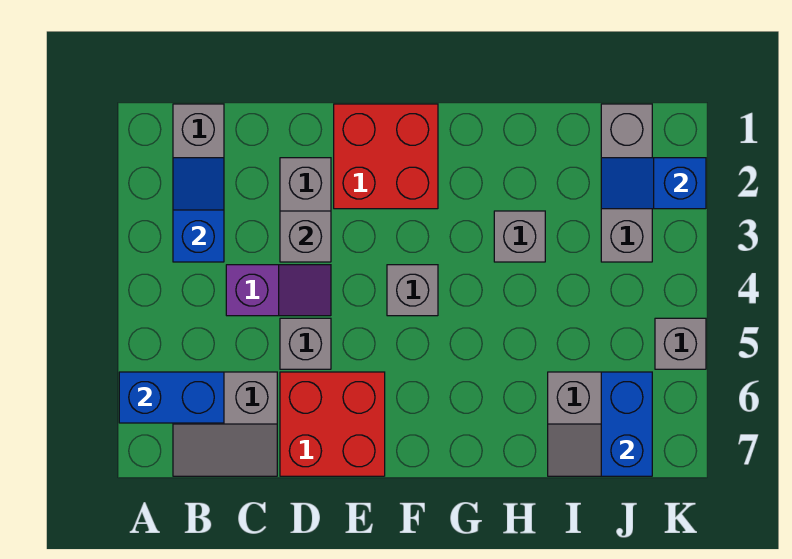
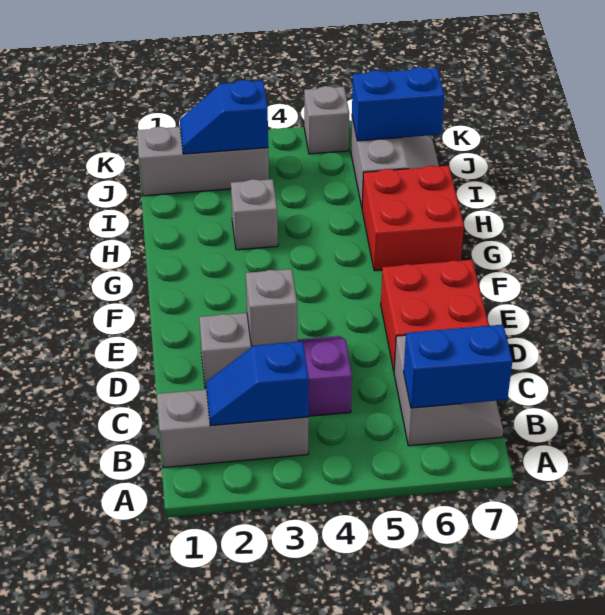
blue 1x2 brick [119,372,224,423] -> blue 1x2 brick turned to [404,325,513,408]
grey 1x1 brick [280,318,331,369] -> none
red 2x2 brick [334,104,438,209] -> red 2x2 brick moved to [362,166,464,271]
grey 1x1 brick [387,265,438,316] -> none
blue 1x2 slope [601,158,706,209] -> blue 1x2 slope turned to [180,80,268,154]

